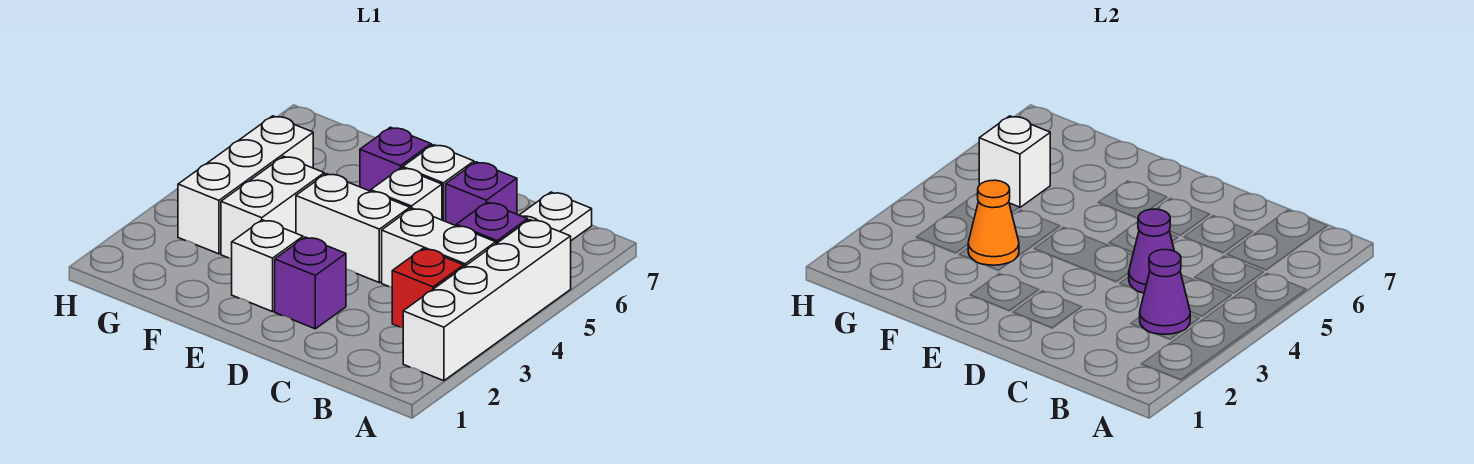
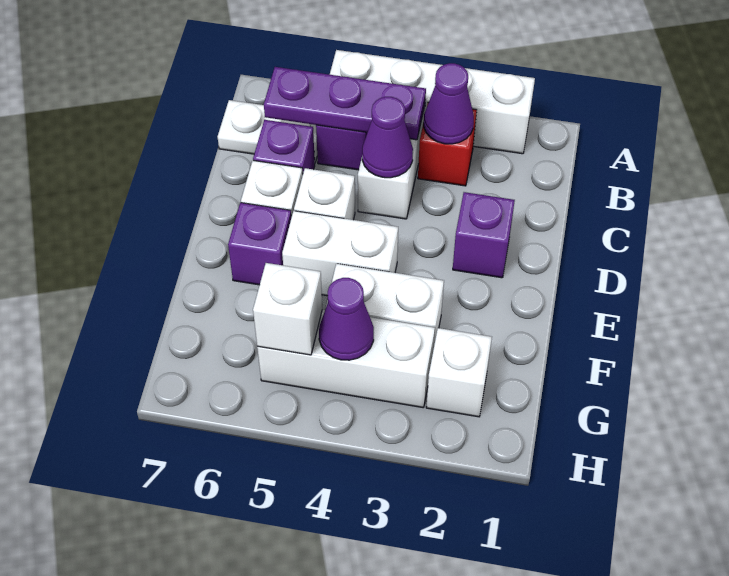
none -> purple 1x3 plate [264,67,426,140]
white 1x2 brick [296,174,410,283] -> white 1x2 brick turned to [282,211,398,296]
white 1x1 brick [232,220,303,312] -> white 1x1 brick moved to [426,328,492,417]
orange 1x1 cone [968,180,1019,265] -> none
none -> purple 1x1 cone [319,278,374,360]

